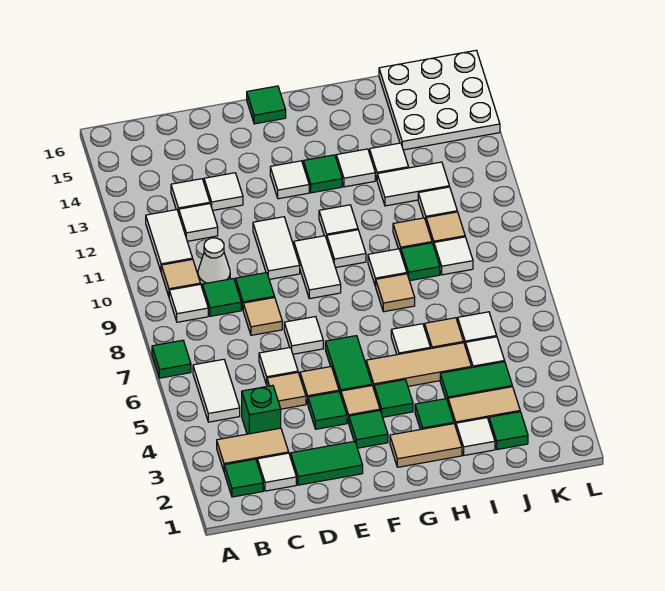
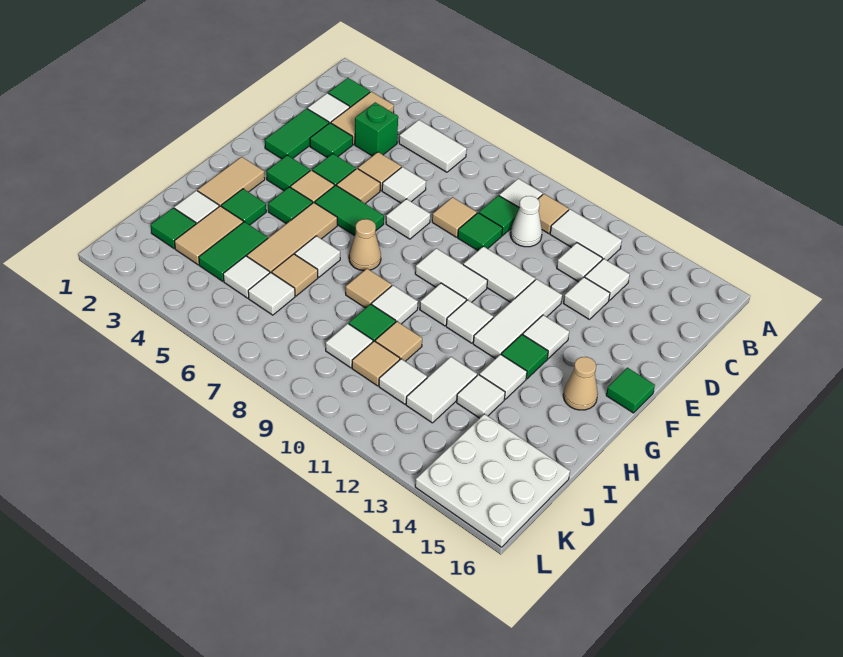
green 1x1 tile [152,340,191,378] -> green 1x1 tile moved to [310,123,353,157]
none -> white 1x3 tile [473,279,562,359]
none -> tan 1x1 cone [349,219,381,271]
none -> tan 1x1 cone [563,357,598,410]

